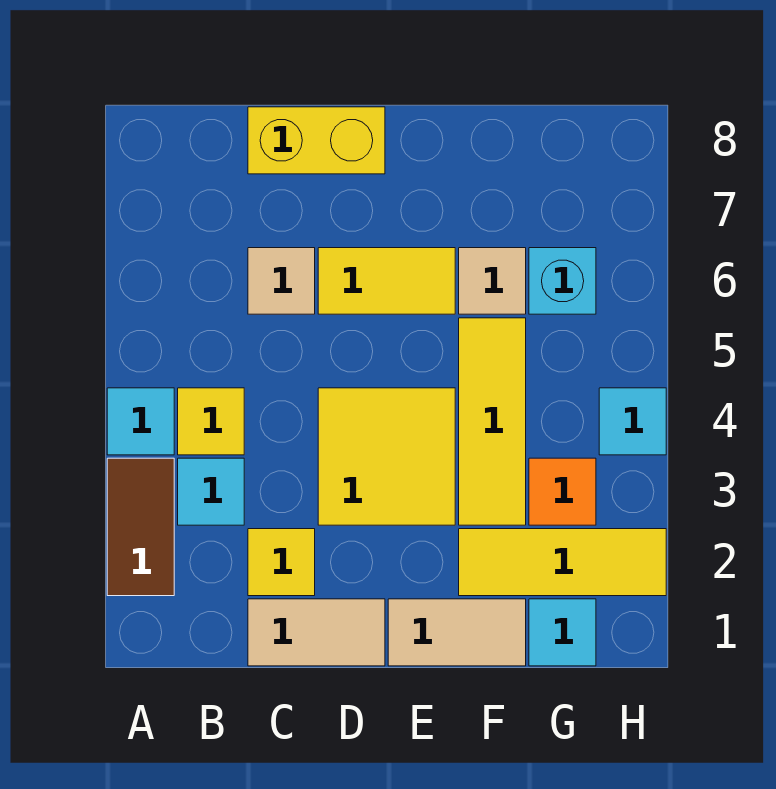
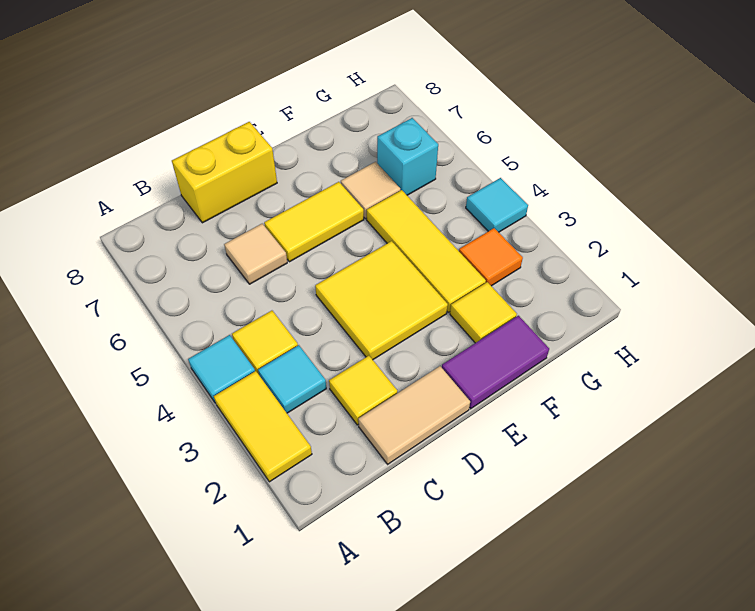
brown 1x2 tile [107,458,174,596] -> yellow 1x2 tile [214,371,312,482]
tan 1x2 tile [388,599,526,666] -> purple 1x2 tile [442,316,549,409]
yellow 1x3 tile [459,529,666,596] -> yellow 1x1 tile [450,282,517,343]
cyan 1x1 tile [529,599,596,666] -> none

